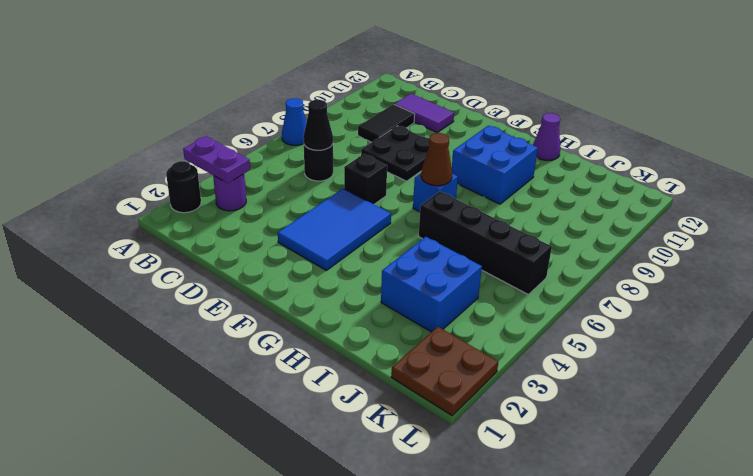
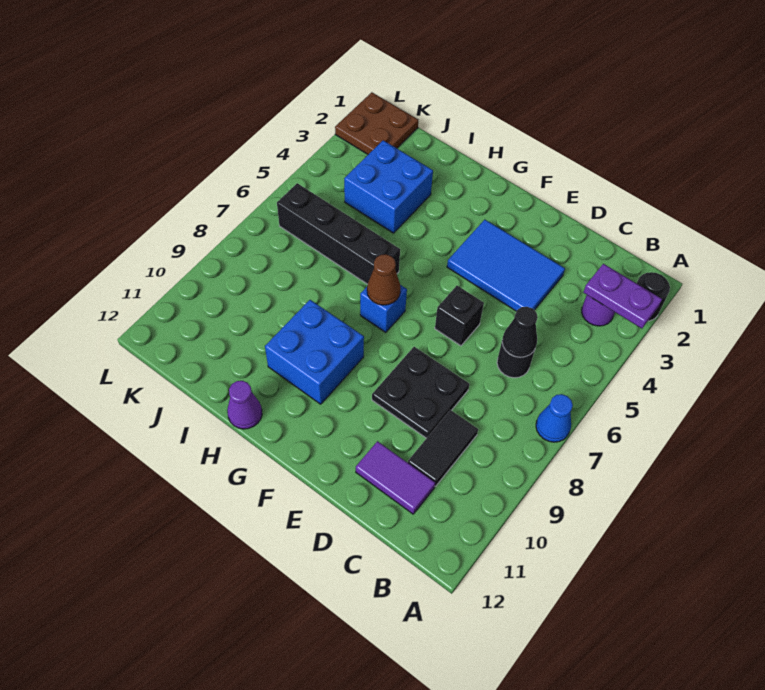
blue 2x3 tile [278,188,391,271] -> blue 2x3 tile turned to [447,220,565,311]

